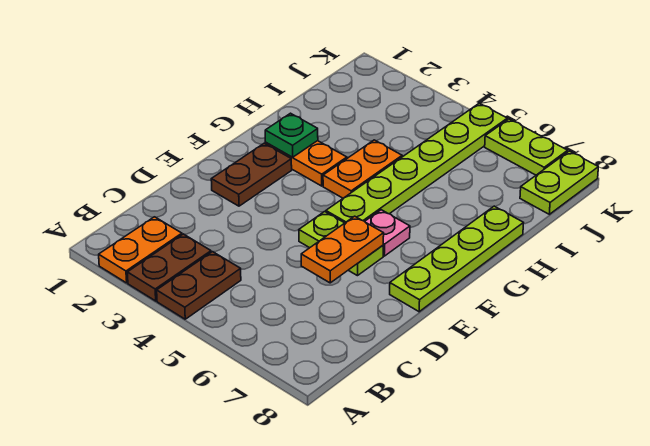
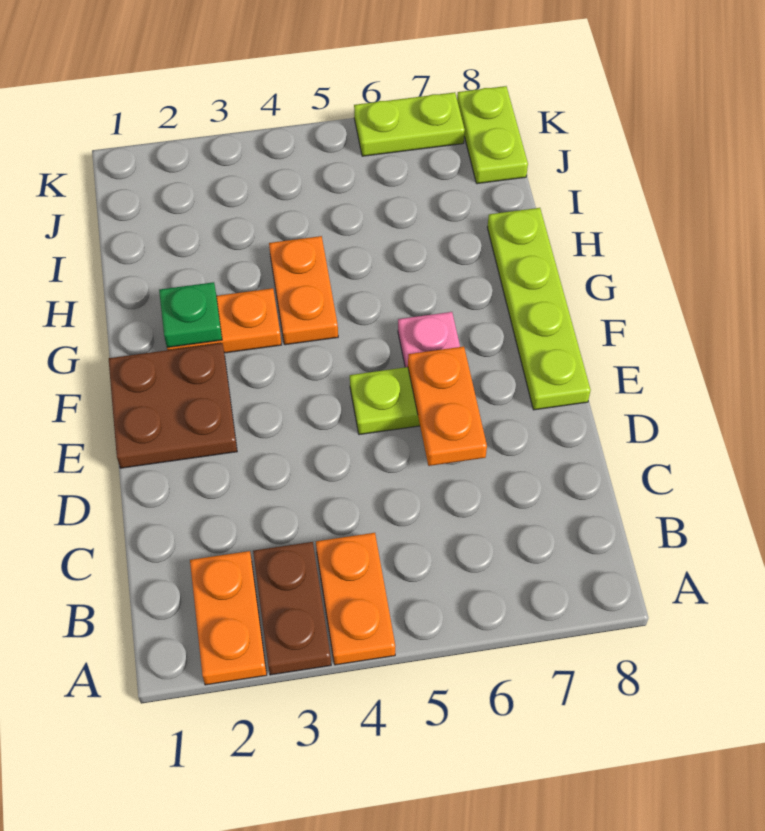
brown 1x2 plate [157,252,241,319] -> orange 1x2 plate [316,533,395,665]
brown 1x2 plate [211,143,292,206] -> brown 2x2 plate [109,343,237,468]
lime 1x6 plate [326,103,507,223] -> none

